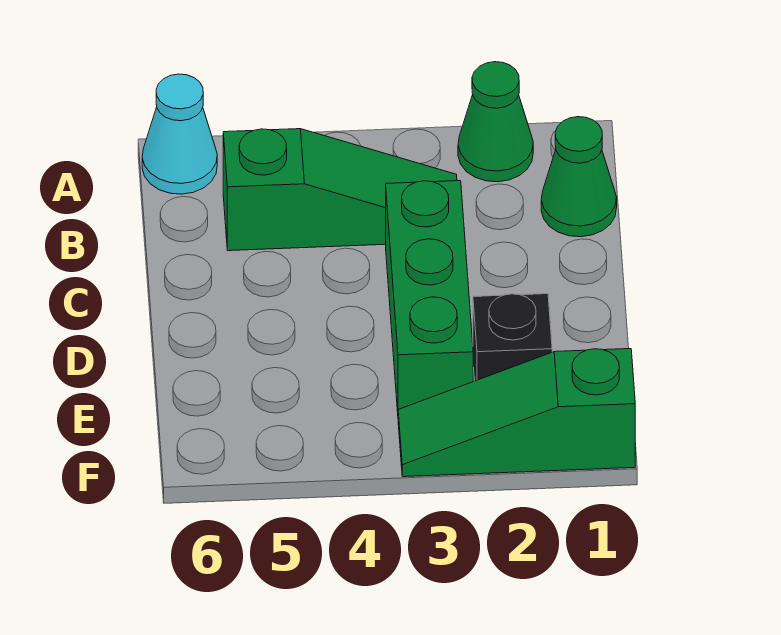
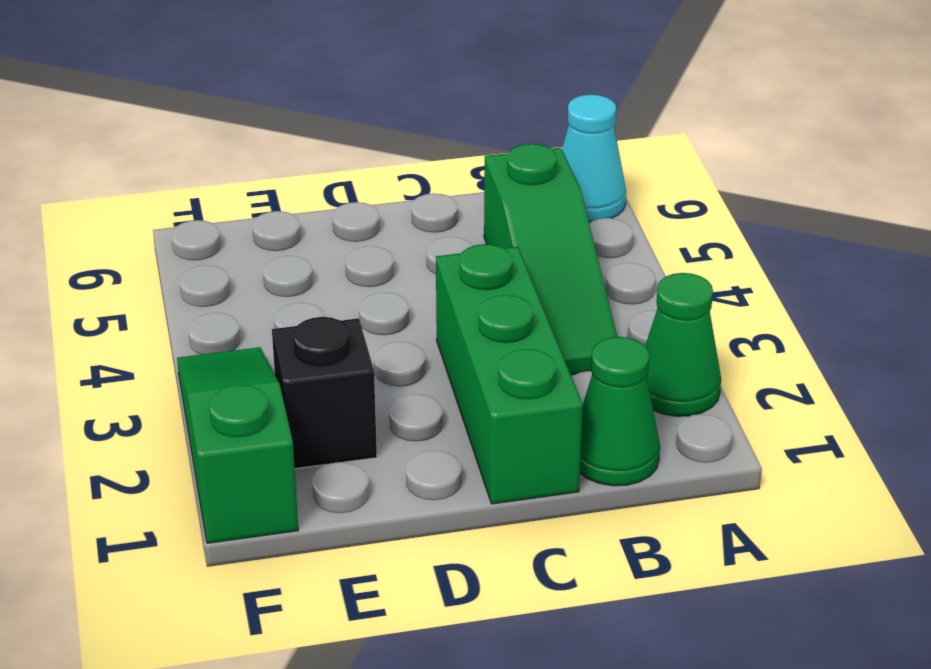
green 1x3 brick [386,181,473,411] -> green 1x3 brick turned to [436,244,583,504]

